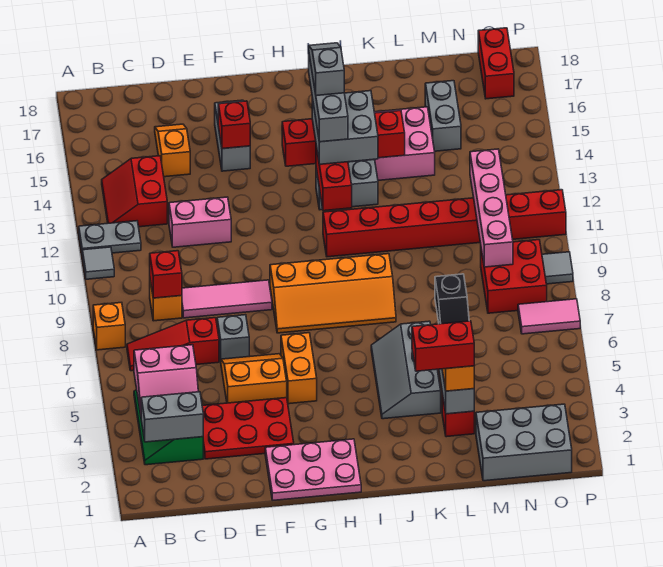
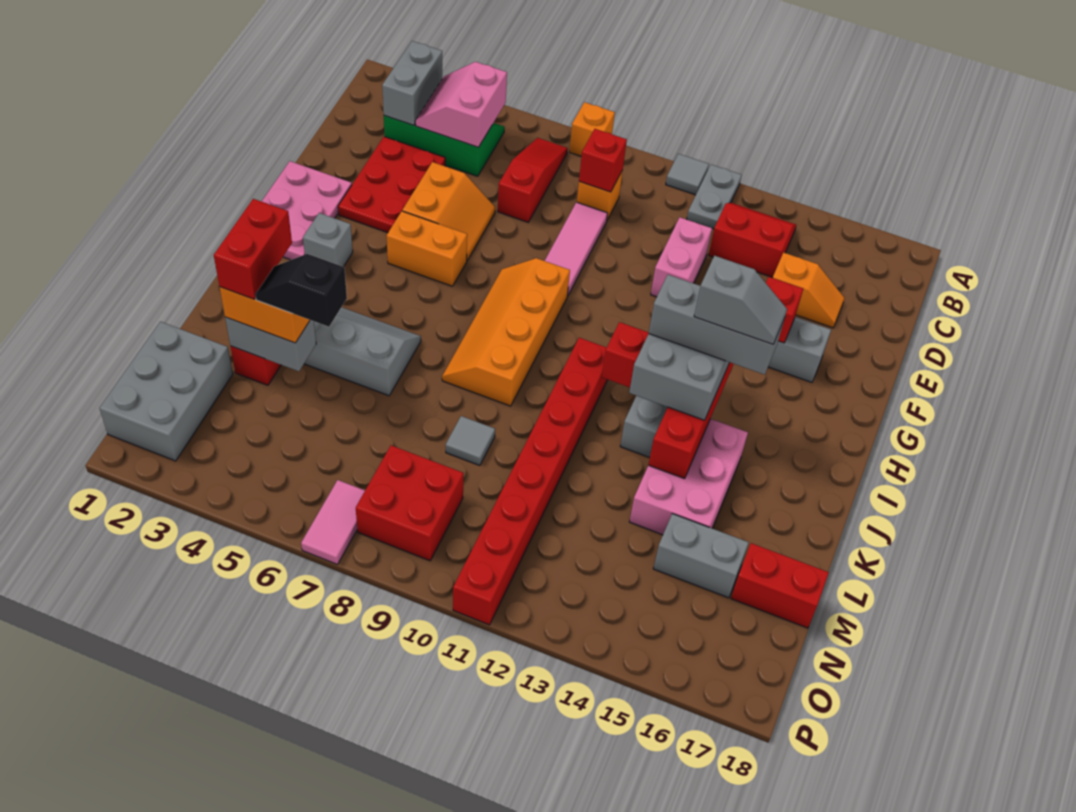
grey 1x1 brick [217,315,249,361] -> grey 1x1 brick moved to [303,213,353,267]
pink 1x4 brick [470,149,513,267] -> none
red 1x2 brick [478,28,514,99] -> red 1x2 brick moved to [731,543,829,628]
grey 1x1 tile [542,252,573,284] -> grey 1x1 tile moved to [446,416,495,466]

